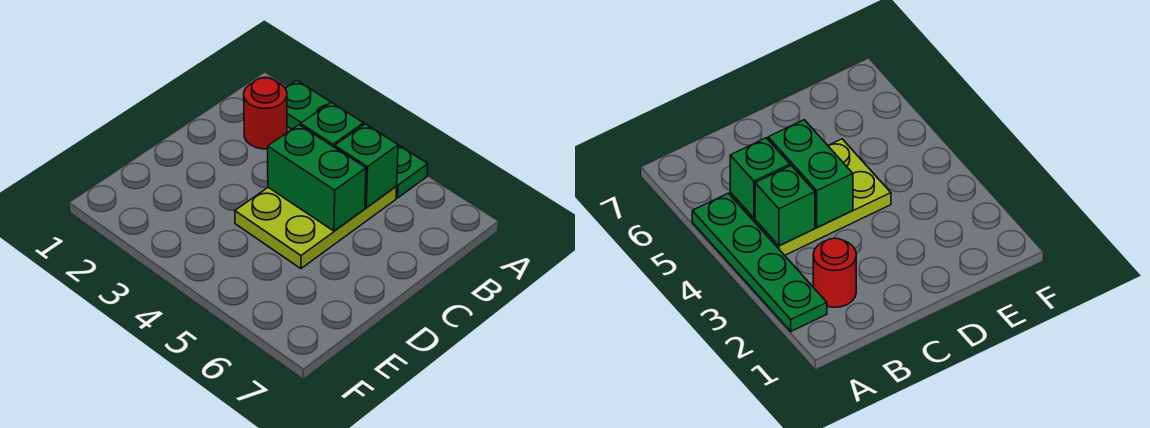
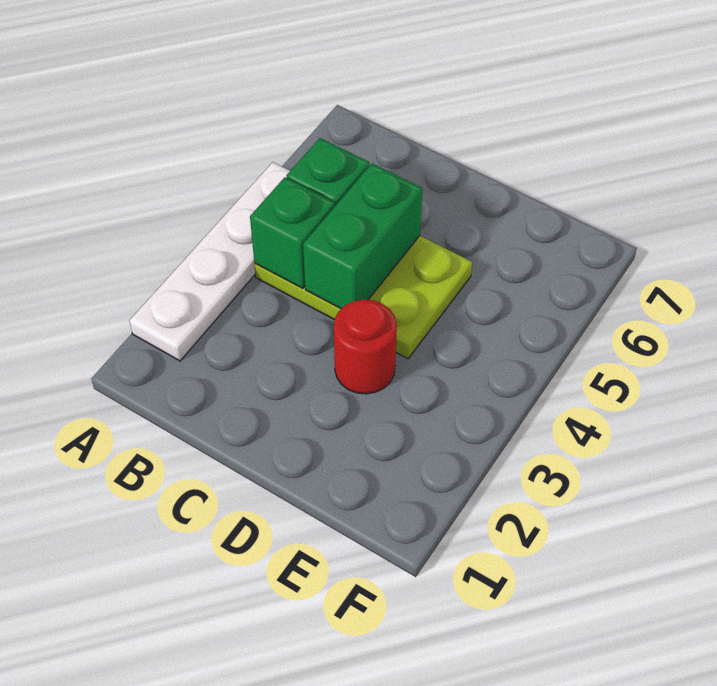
green 1x4 plate [285,80,428,198] -> white 1x4 plate [130,162,290,361]
red 1x1 round brick [244,78,287,149] -> red 1x1 round brick moved to [334,300,397,394]

